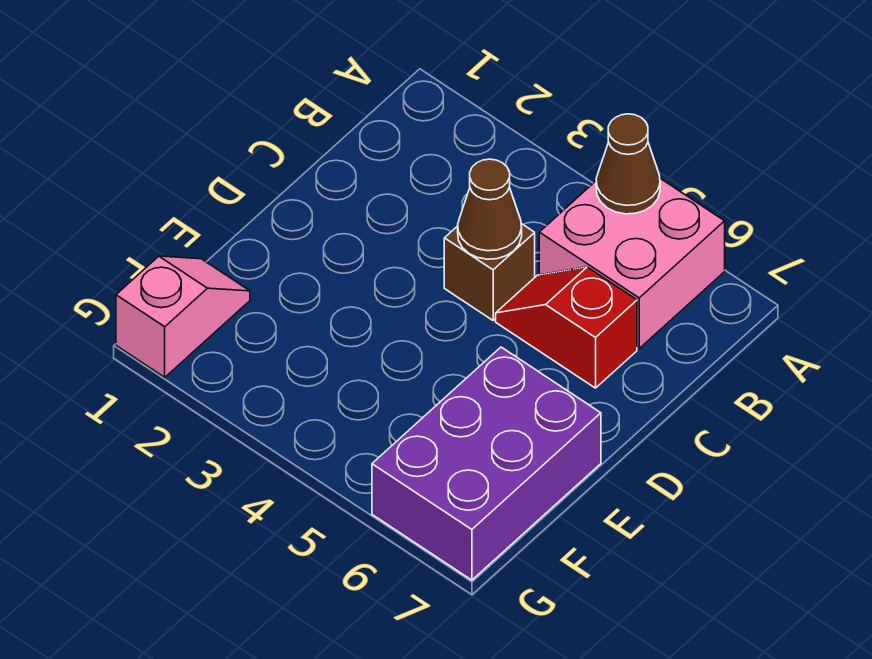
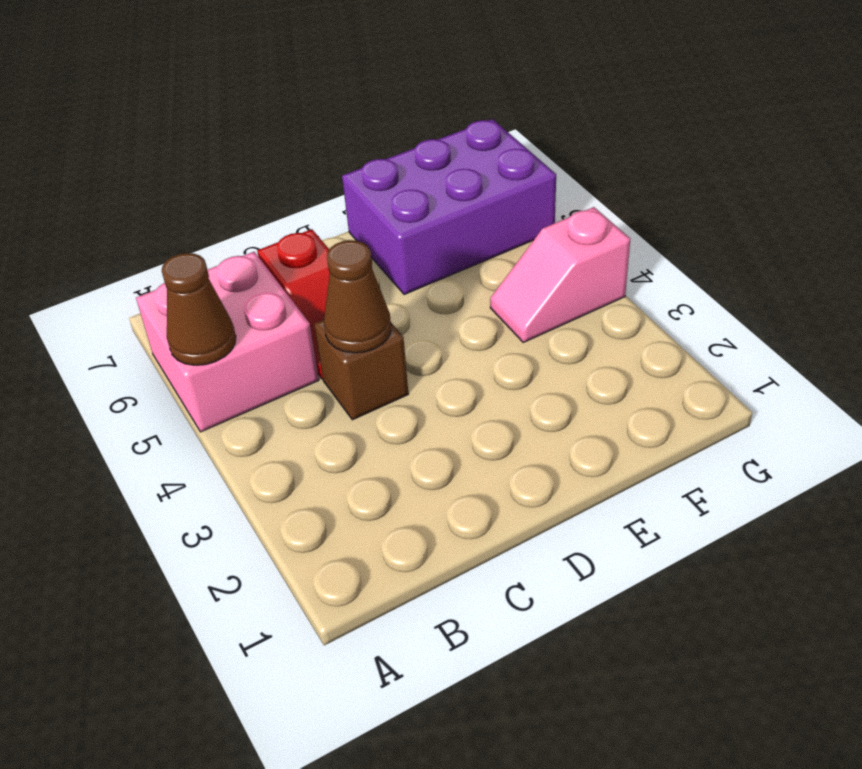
pink 1x2 slope [116,256,250,377] -> pink 1x2 slope moved to [490,207,630,343]

